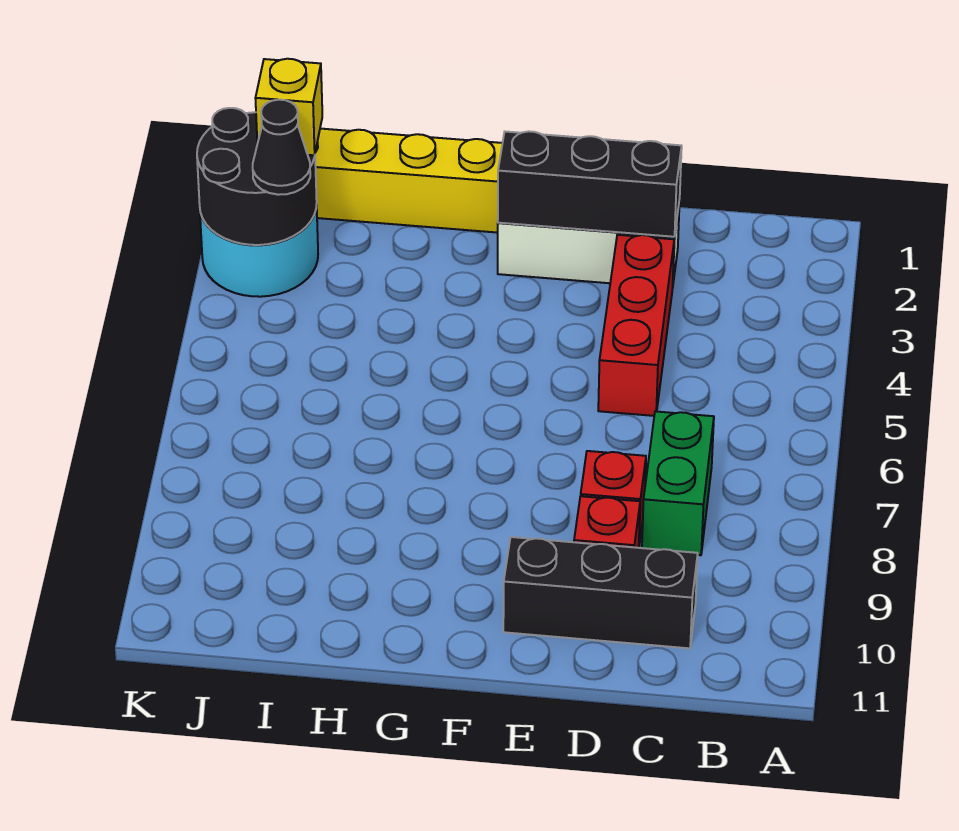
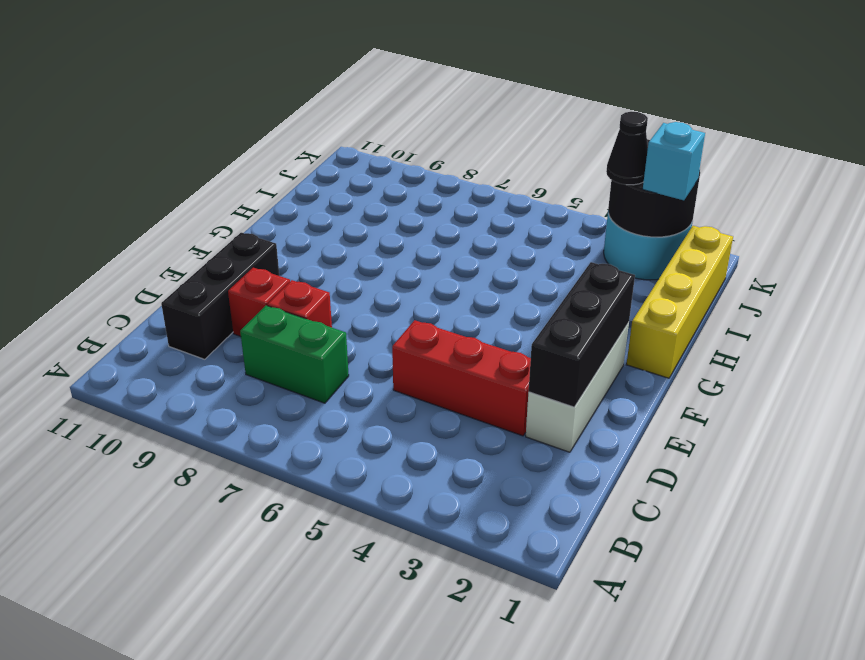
yellow 1x1 brick [255,59,322,155] -> cyan 1x1 brick [643,122,705,200]

